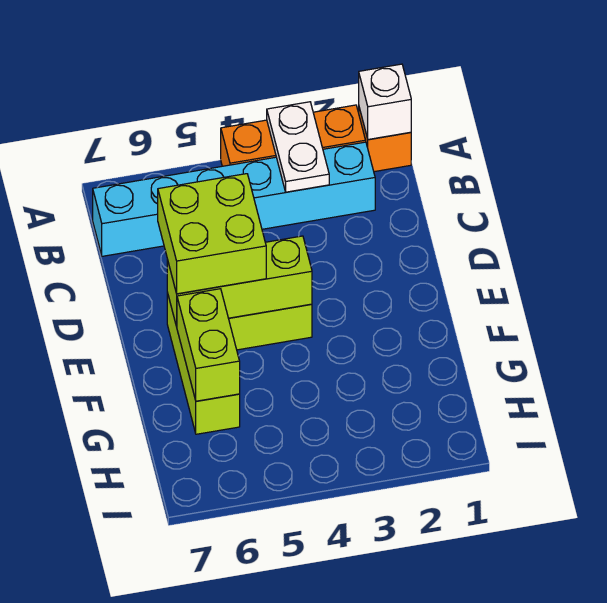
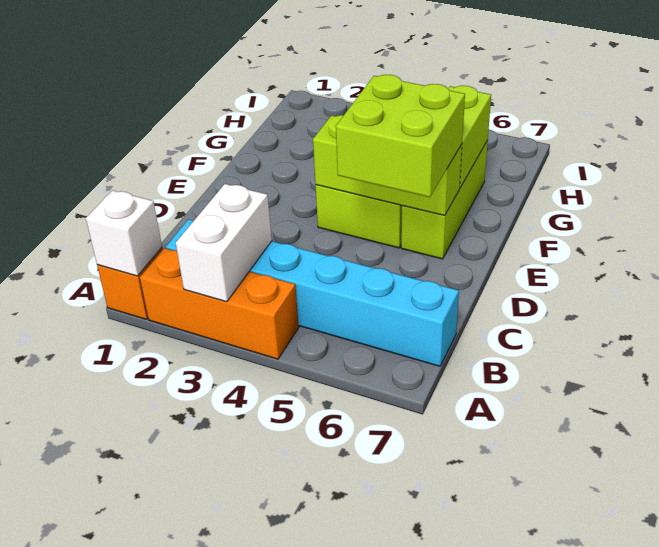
white 1x2 plate [267,102,329,192] -> white 1x2 brick [176,184,272,302]

